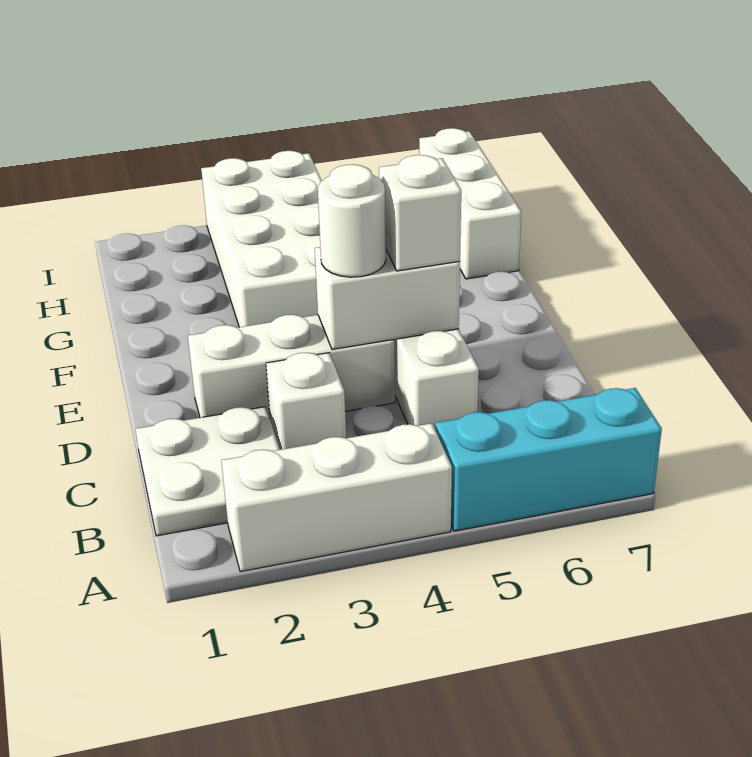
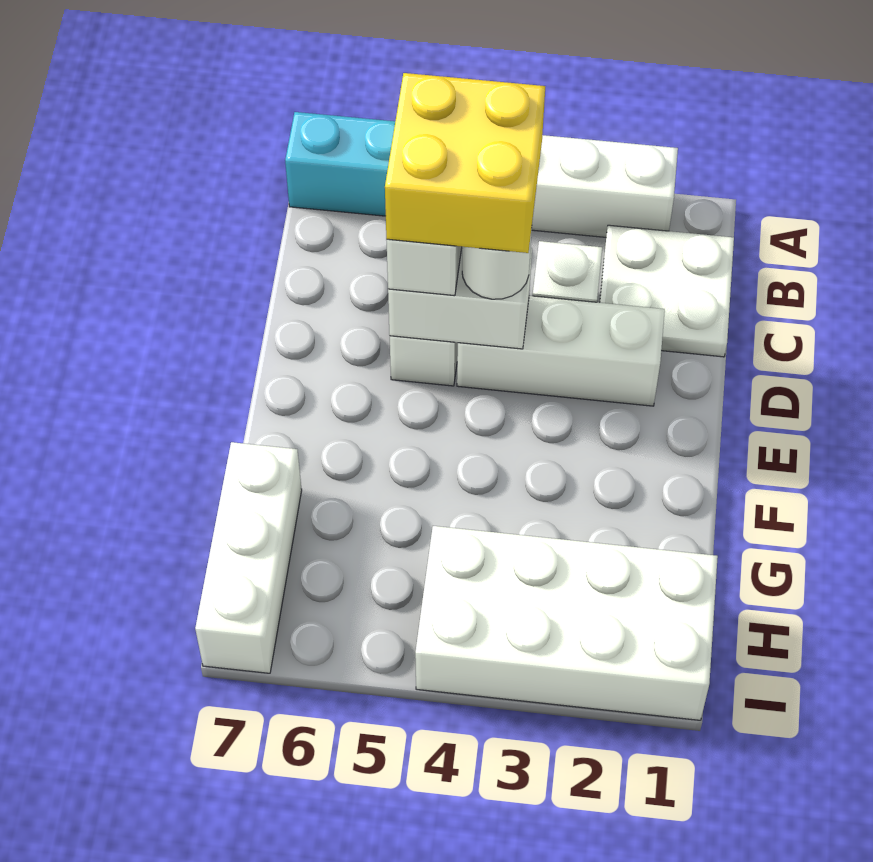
none -> yellow 2x2 brick [385,73,545,253]
white 2x4 brick [201,151,322,327] -> white 2x4 brick turned to [415,526,718,720]

